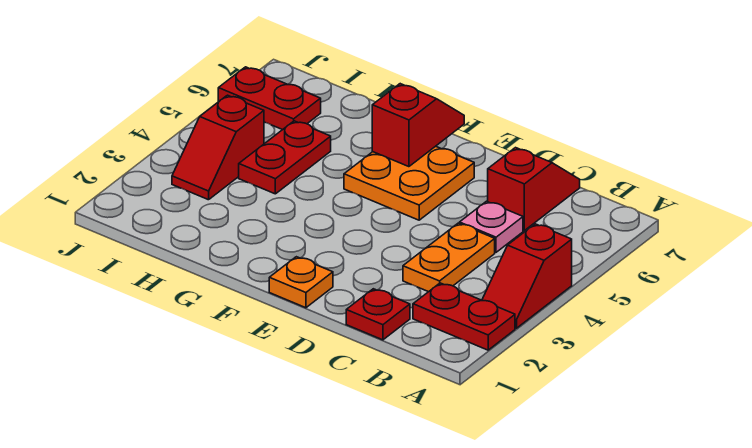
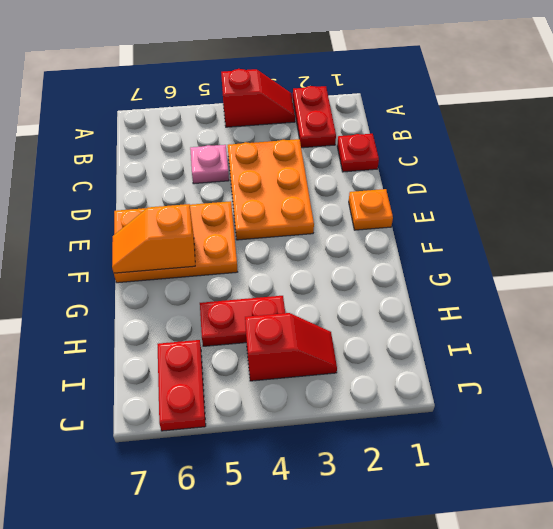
orange 1x2 plate [403,223,495,292] -> orange 2x3 plate [228,139,314,240]
red 1x2 slope [488,148,580,230] -> none
orange 2x2 plate [344,146,474,220] -> orange 2x3 plate [114,201,238,283]
red 1x2 slope [372,84,464,167] -> orange 1x2 slope [112,204,195,273]

